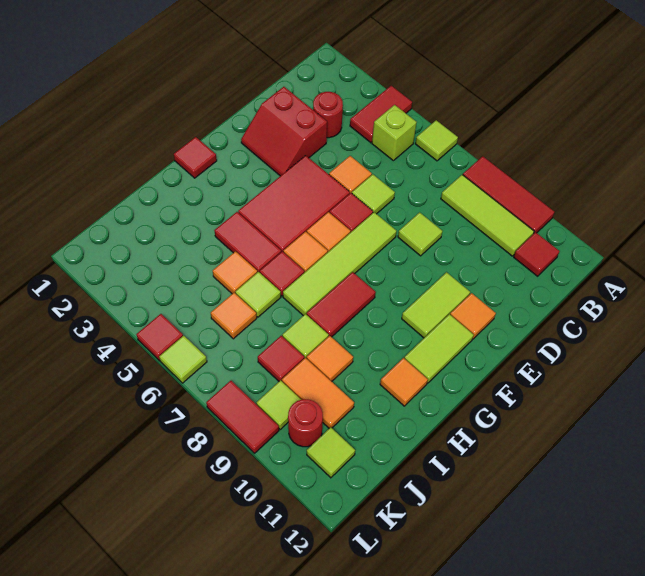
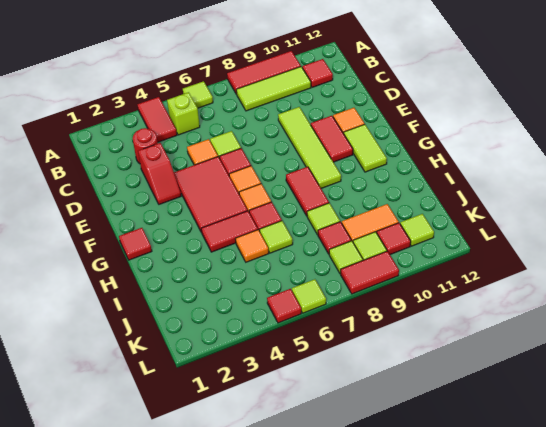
red 2x2 slope [241,87,327,176] -> red 1x2 slope [138,143,181,204]
lime 1x1 tile [398,212,442,256] -> lime 1x1 tile moved to [329,241,363,274]
lime 1x4 tile [283,212,397,316] -> lime 1x4 tile moved to [278,107,341,188]
lime 1x2 tile [402,272,470,338] -> red 1x2 tile [311,116,353,162]
orange 1x1 tile [380,358,428,406] -> none
orange 1x1 tile [307,336,353,381] -> none
orange 1x1 tile [211,293,257,339] -> none
red 1x1 round brick [288,399,323,447] -> red 1x1 tile [377,223,411,255]

